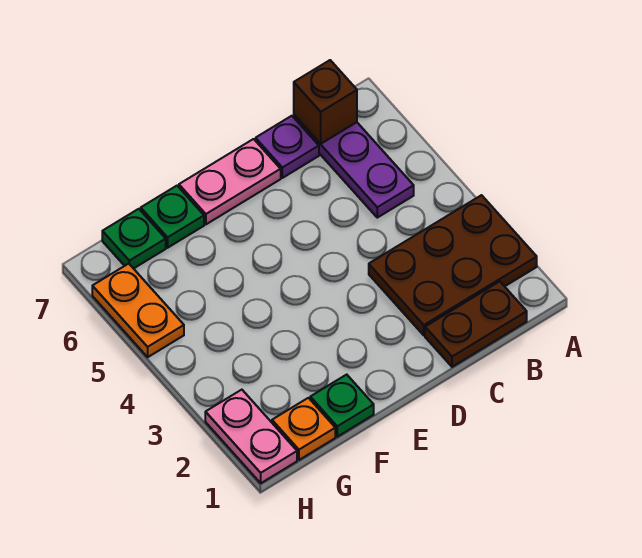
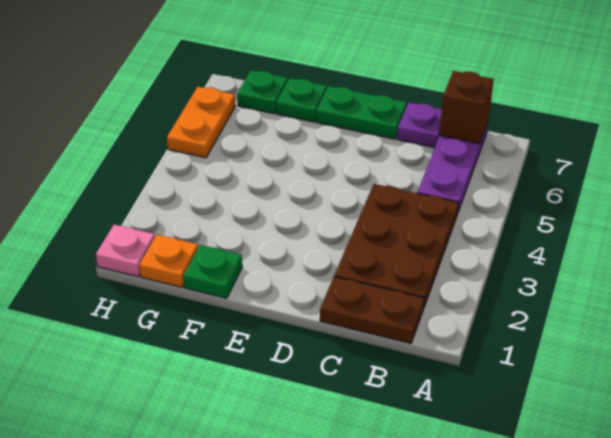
brown 2x3 plate [369,195,537,335] -> brown 2x3 plate turned to [334,184,459,309]
pink 1x2 plate [179,139,281,224] -> green 1x2 plate [316,86,407,139]
pink 1x2 plate [205,390,297,483] -> pink 1x1 plate [96,224,155,277]

